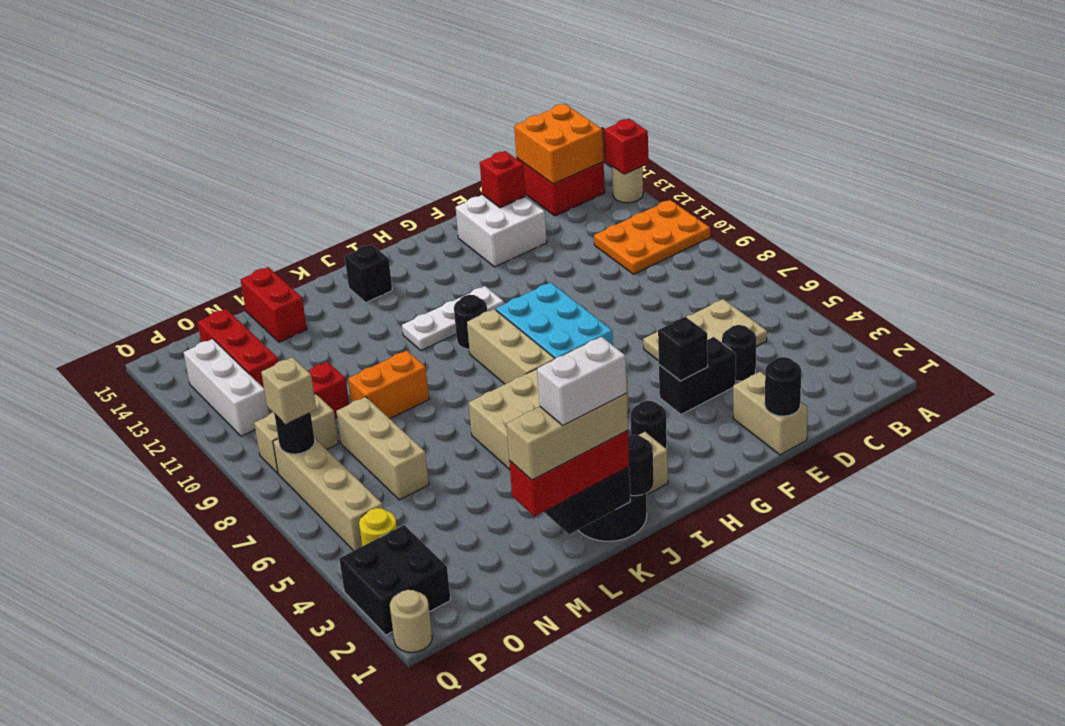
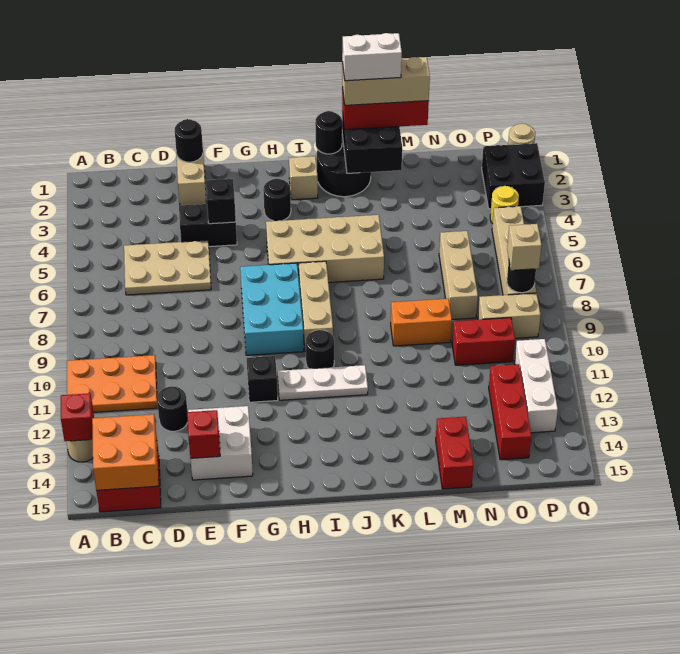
black 1x1 round brick [722,325,756,381] -> black 1x1 round brick moved to [157,387,188,431]
black 1x1 brick [345,244,392,302] -> black 1x1 brick moved to [247,356,278,402]

